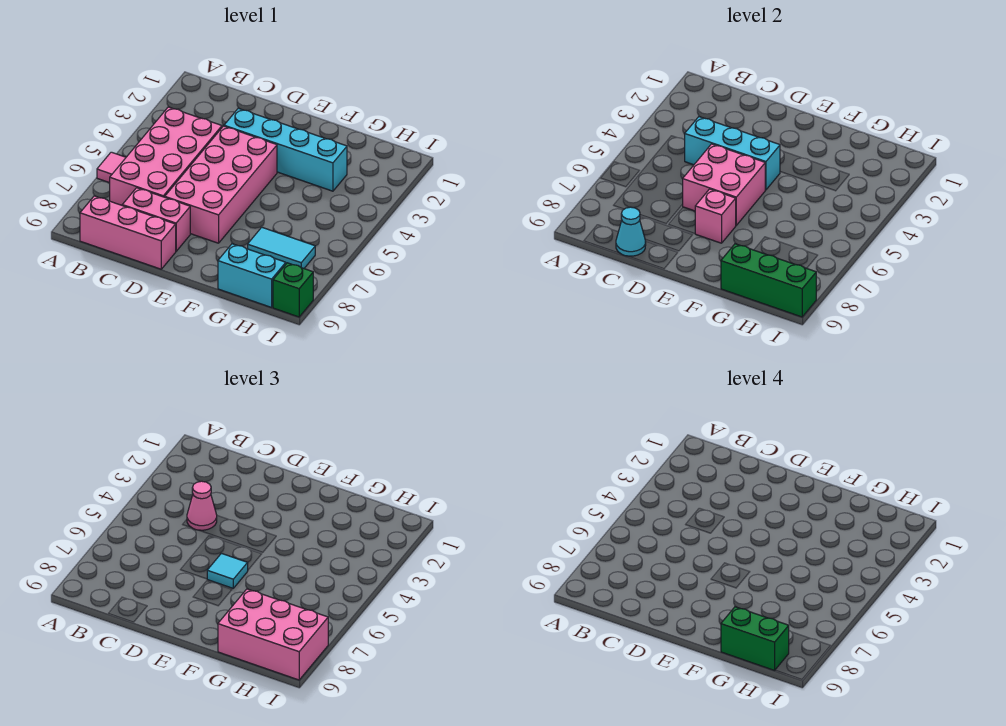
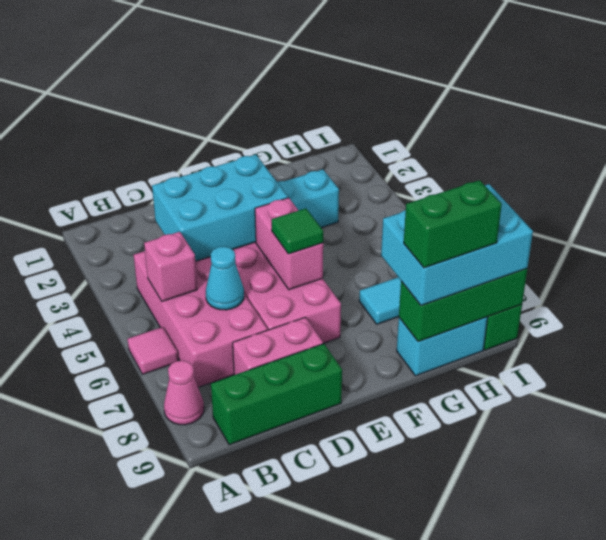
pink 1x3 brick [80,196,176,269] -> green 1x3 brick [211,344,342,445]
cyan 1x3 brick [685,117,780,190] -> cyan 2x3 brick [152,155,288,261]
pink 1x1 cone [187,481,217,530] -> pink 1x1 cone moved to [164,360,204,425]
cyan 1x1 cone [616,207,646,256] -> cyan 1x1 cone moved to [206,246,244,310]
pink 2x2 brick [683,144,765,225] -> pink 1x2 brick [255,198,323,290]
cyan 1x1 tile [207,553,248,588] -> green 1x1 tile [272,208,323,254]
pink 1x1 brick [695,189,736,243] -> pink 1x1 brick moved to [144,232,197,301]
pink 2x3 brick [218,589,328,680] -> cyan 2x3 brick [381,184,533,306]

